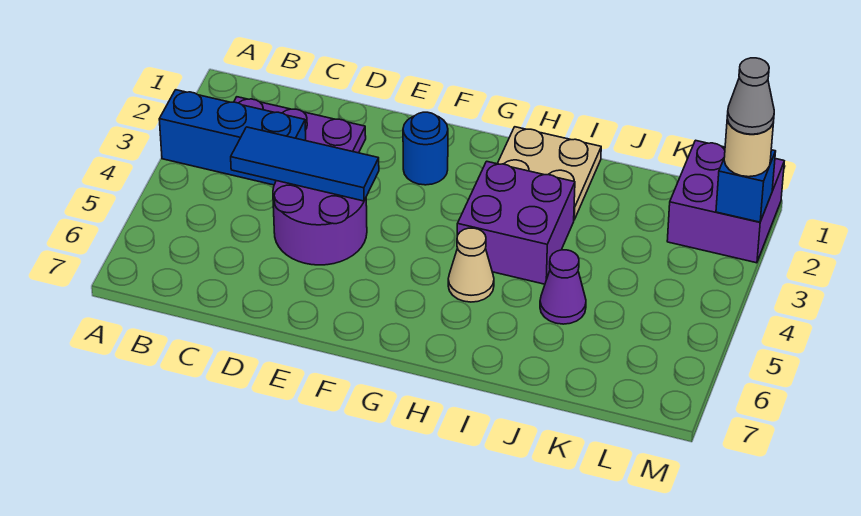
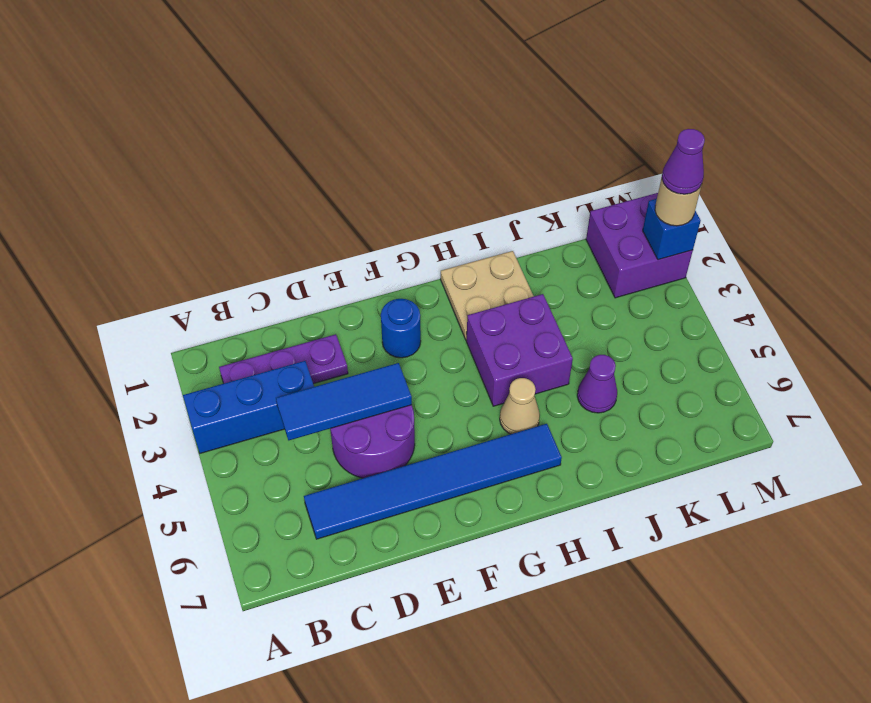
none -> blue 1x6 tile [304,424,562,539]
grey 1x1 cone [727,58,774,134] -> purple 1x1 cone [662,129,705,194]

